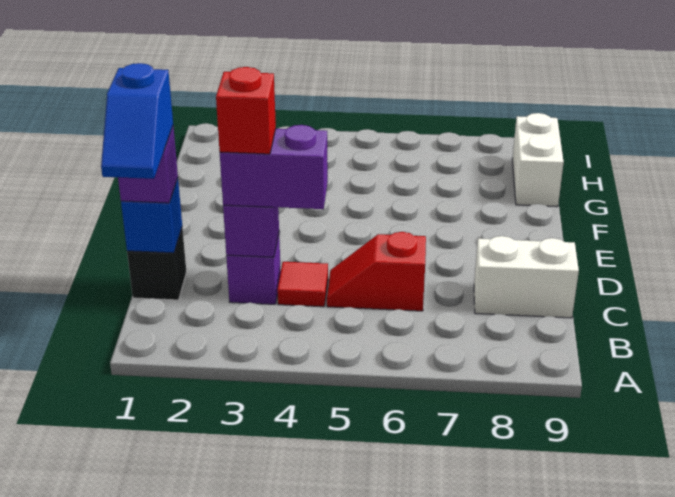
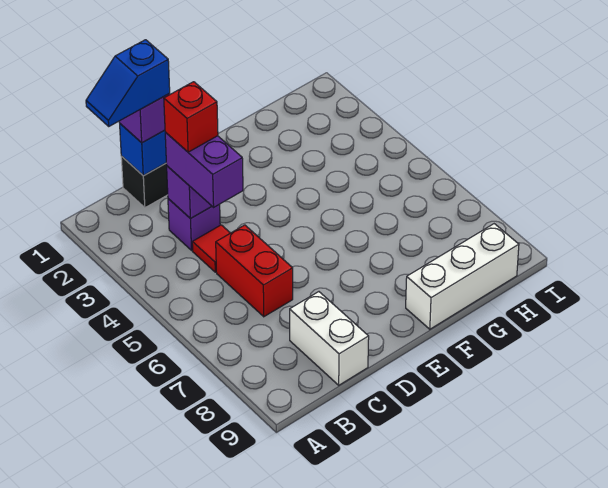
red 1x2 slope [327,232,426,311] -> red 1x2 brick [216,225,293,317]
white 1x2 brick [512,113,564,207] -> white 1x3 brick [406,224,519,329]

